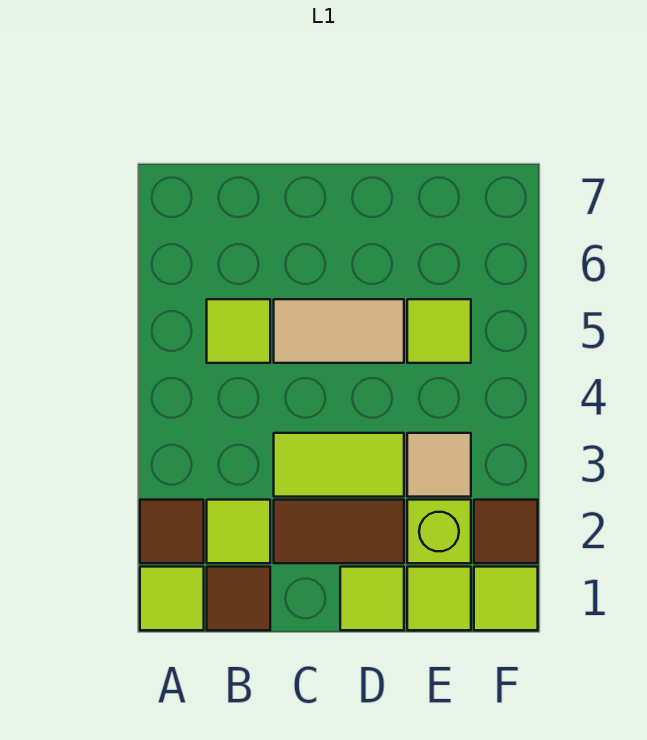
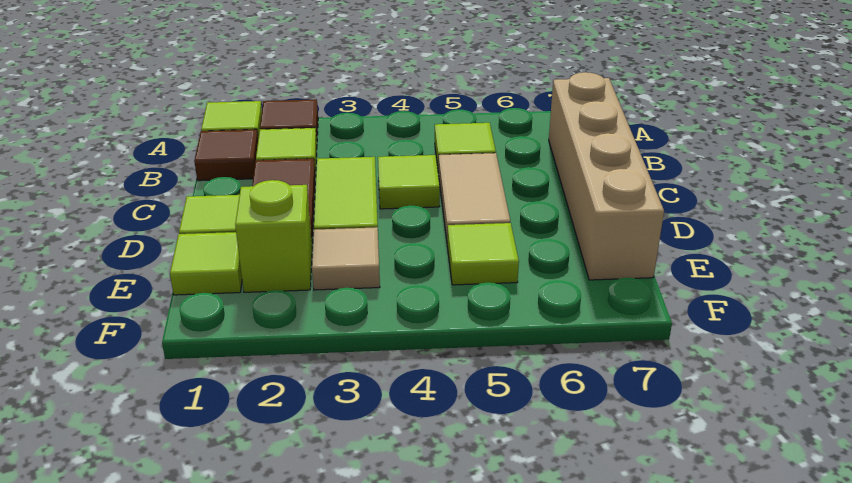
none -> tan 1x4 brick [549,72,664,280]
lime 1x1 tile [474,567,538,630] -> lime 1x1 tile moved to [378,155,440,209]
brown 1x1 tile [474,500,538,563] -> none

